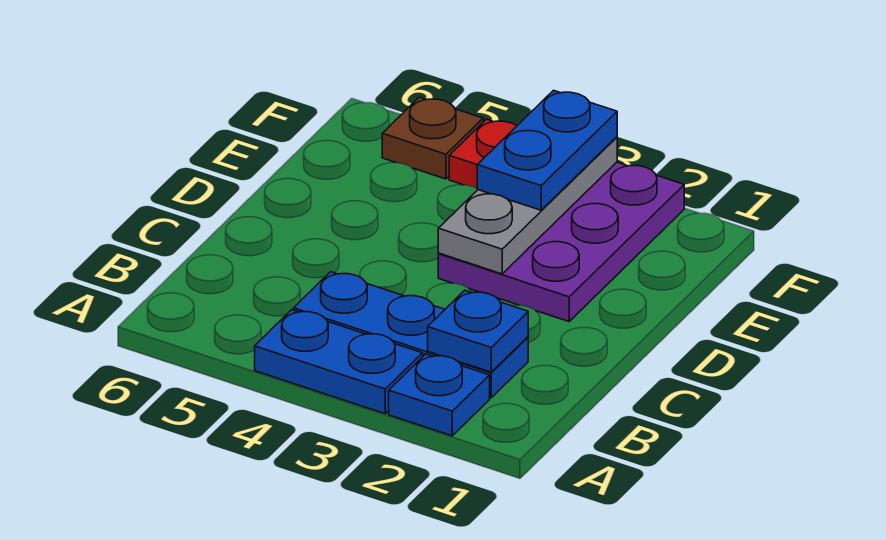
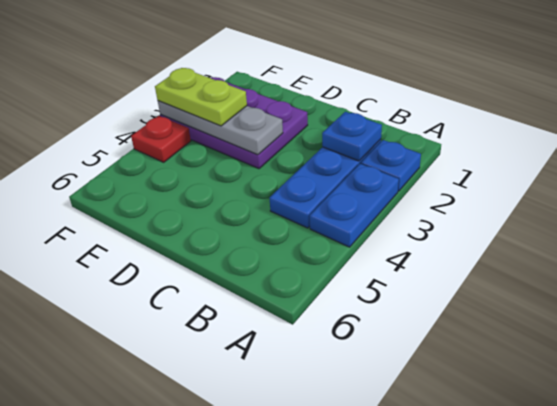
blue 1x2 plate [477,90,617,210] -> lime 1x2 plate [155,68,247,126]
brown 1x1 plate [382,97,483,179] -> none

